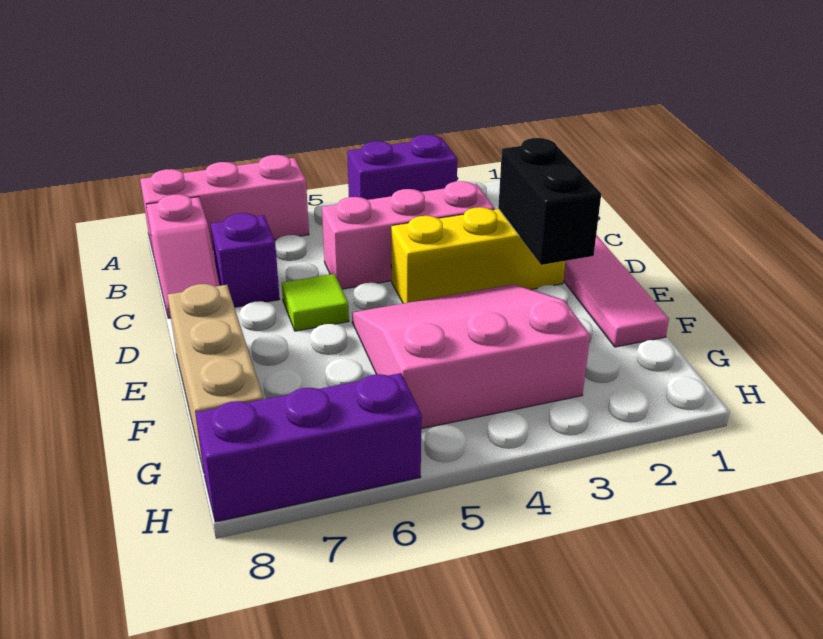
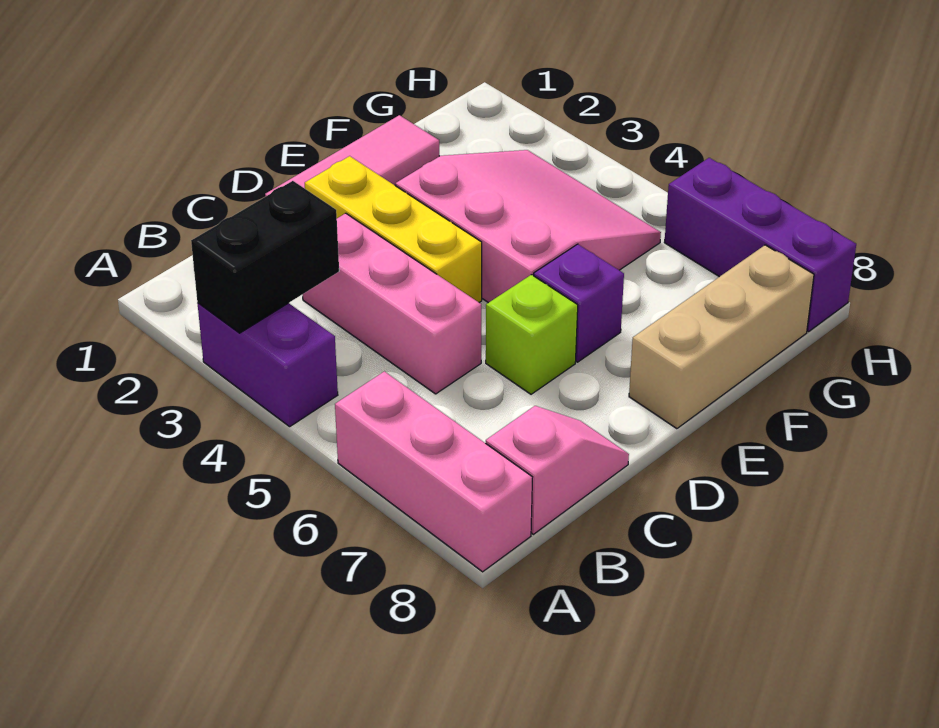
purple 1x1 brick [211,213,280,307] -> purple 1x1 brick moved to [534,244,624,362]
black 1x2 brick [498,138,601,265] -> black 1x2 brick moved to [191,181,339,333]
lime 1x1 tile [282,274,349,331] -> lime 1x1 brick [486,275,578,394]
pink 3x3 slope [352,284,590,429] -> pink 3x3 slope turned to [395,150,661,303]

